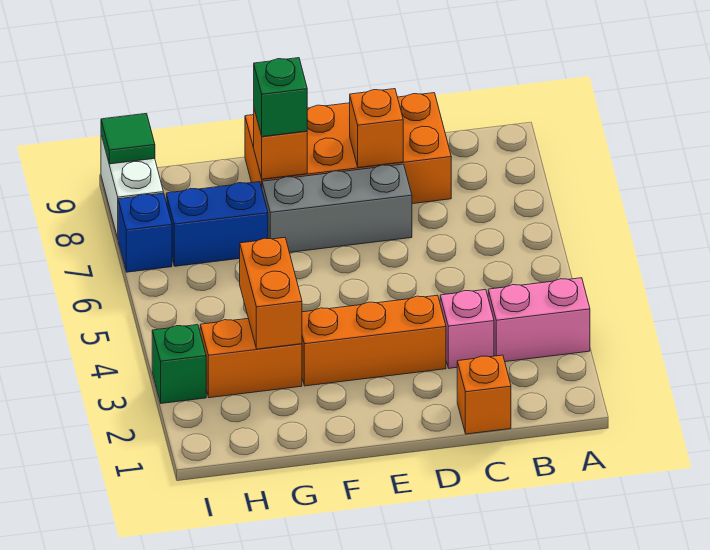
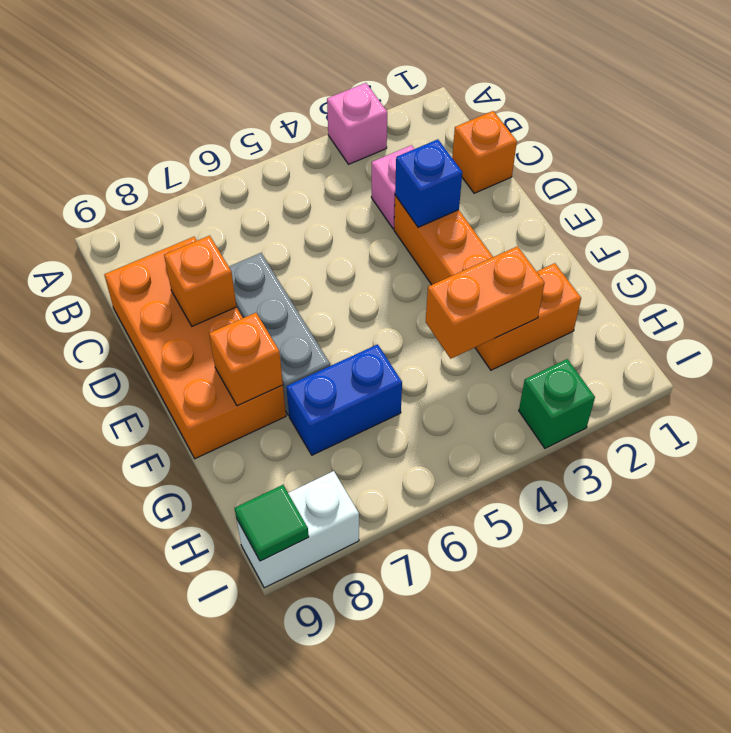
pink 1x2 brick [488,278,590,362] -> pink 1x1 brick [327,83,387,164]
green 1x1 brick [254,58,307,137] -> none
orange 1x2 brick [200,319,302,398] -> orange 1x2 brick turned to [475,263,581,370]
blue 1x2 brick [166,182,268,266] -> blue 1x2 brick turned to [286,344,402,455]
blue 1x1 brick [118,193,172,272] -> blue 1x1 brick moved to [395,139,462,227]

